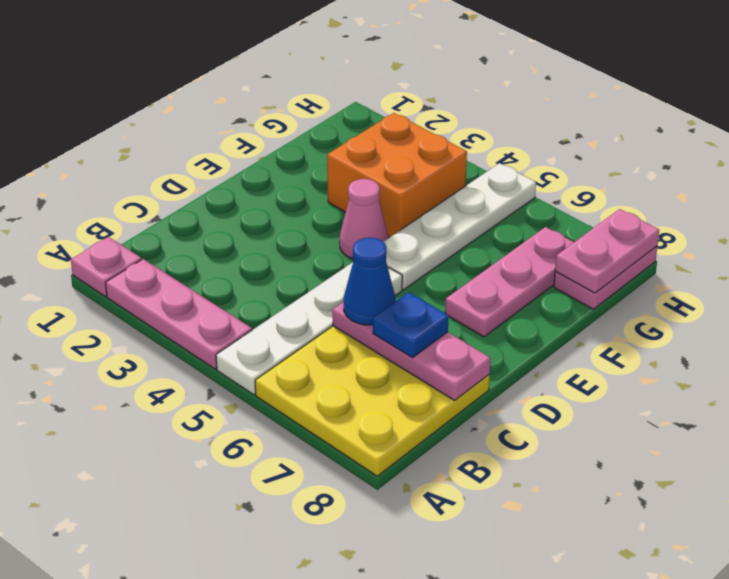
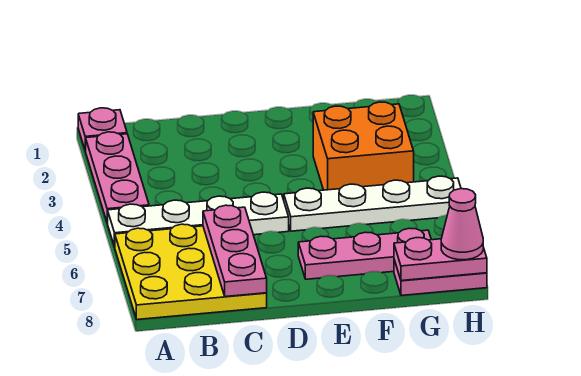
blue 1x1 cone [344,238,396,325] -> none
blue 1x1 plate [373,292,449,358] -> none
pink 1x1 cone [340,179,388,259] -> pink 1x1 cone moved to [441,189,483,260]

